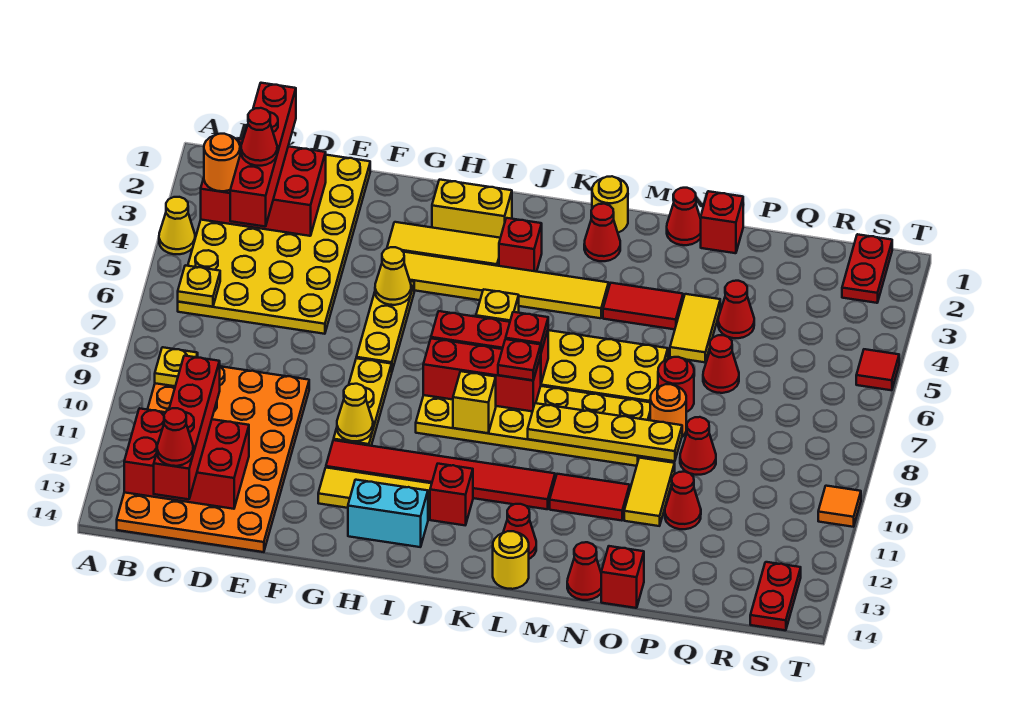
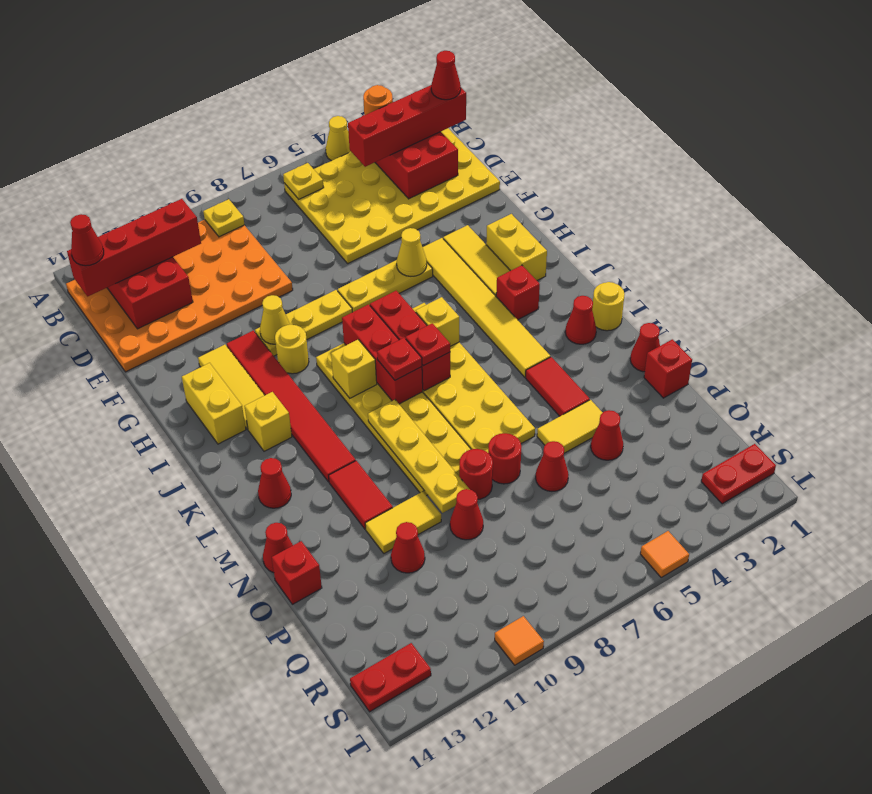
red 1x1 cone [241,108,277,166] -> red 1x1 cone moved to [431,51,461,100]
cyan 1x2 brick [348,480,428,547] -> yellow 1x2 brick [182,363,246,444]
red 1x1 brick [430,464,473,525] -> yellow 1x1 brick [244,392,292,451]
yellow 1x1 round brick [493,531,529,589] -> yellow 1x1 round brick moved to [275,325,309,374]
orange 1x1 round brick [650,384,686,437] -> red 1x1 round brick [459,449,493,499]
red 1x1 tile [856,349,899,390] -> orange 1x1 tile [640,531,689,577]

